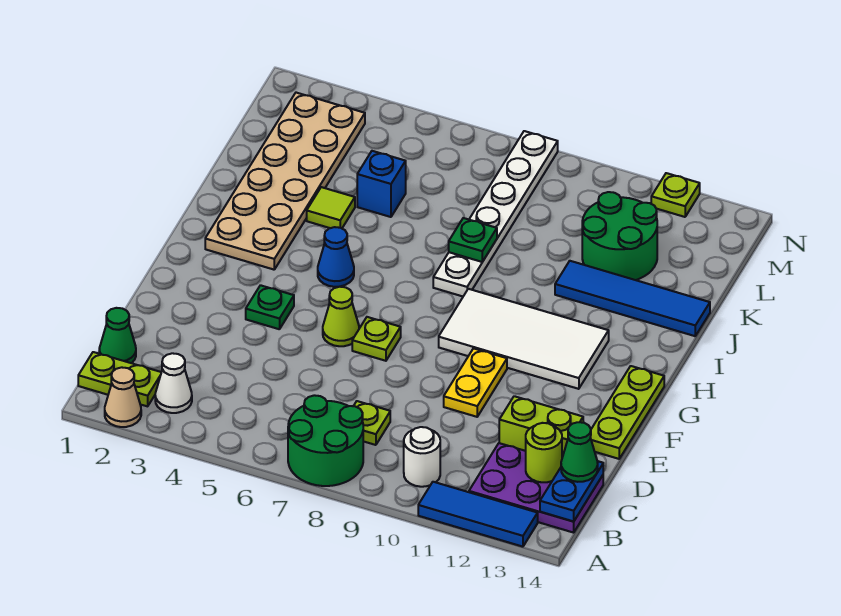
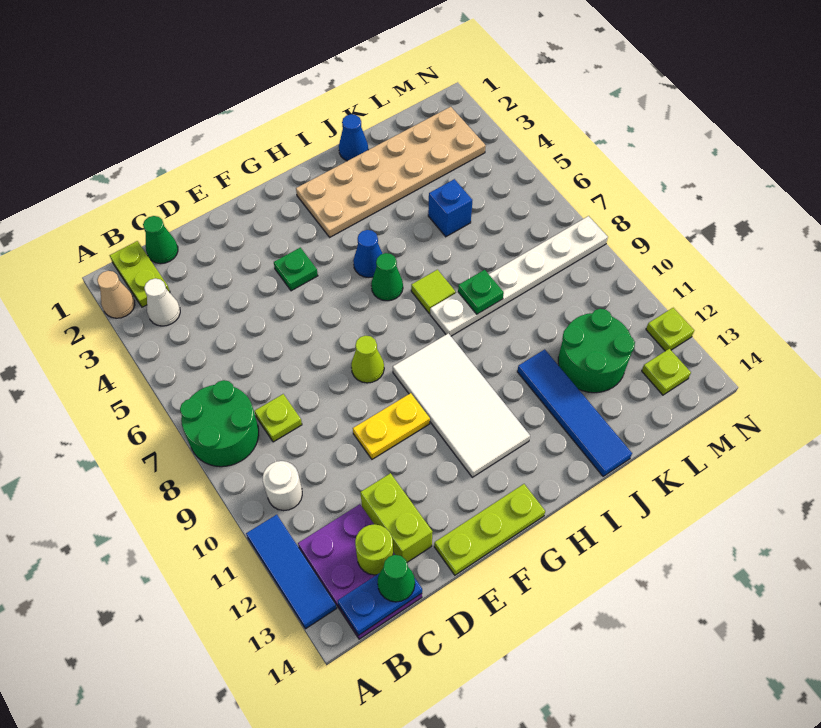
lime 1x1 cone [323,287,359,346] -> lime 1x1 cone moved to [351,336,384,383]
lime 1x1 plate [352,317,401,361] -> lime 1x1 plate moved to [642,349,691,395]
none -> green 1x1 cone [371,253,403,301]
none -> blue 1x1 cone [339,114,368,161]
lime 1x1 tile [307,187,355,228] -> lime 1x1 tile moved to [411,270,456,313]

